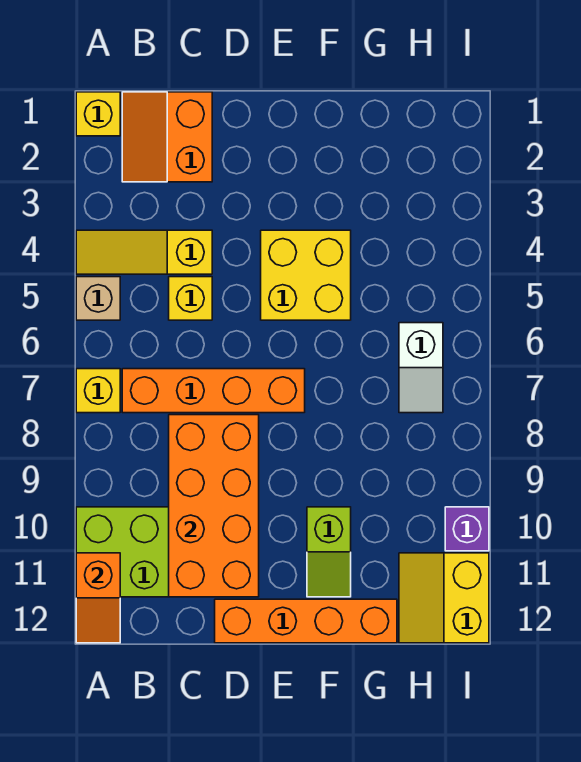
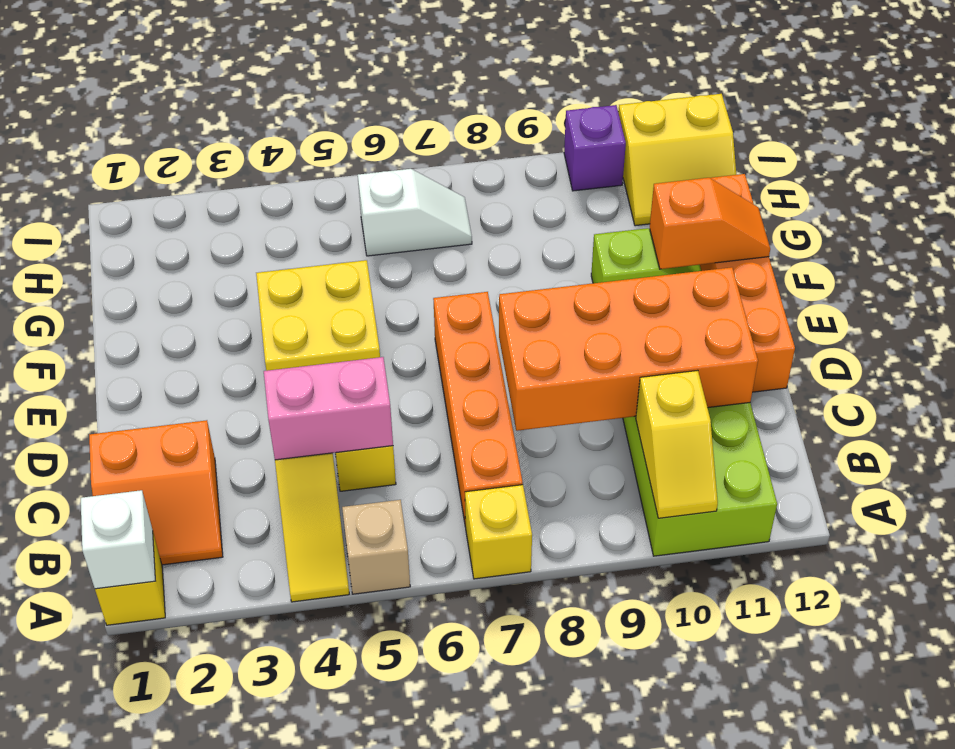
none -> white 1x1 brick [81,490,155,589]
none -> yellow 1x2 slope [636,370,718,518]
orange 1x2 slope [76,553,120,643] -> orange 1x2 slope moved to [650,178,770,269]
none -> pink 1x2 brick [264,357,393,460]

